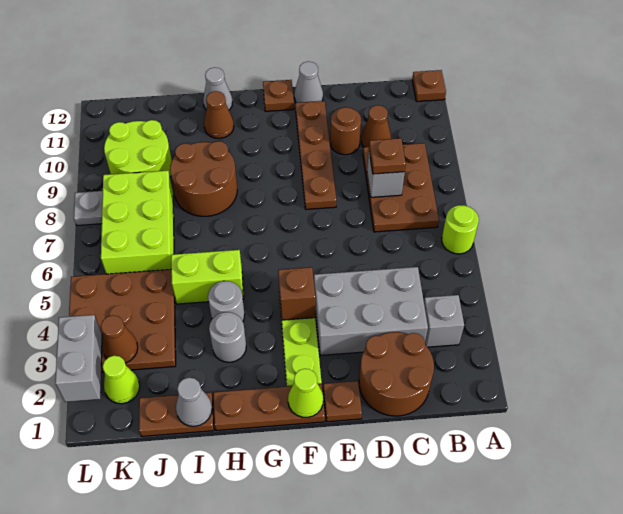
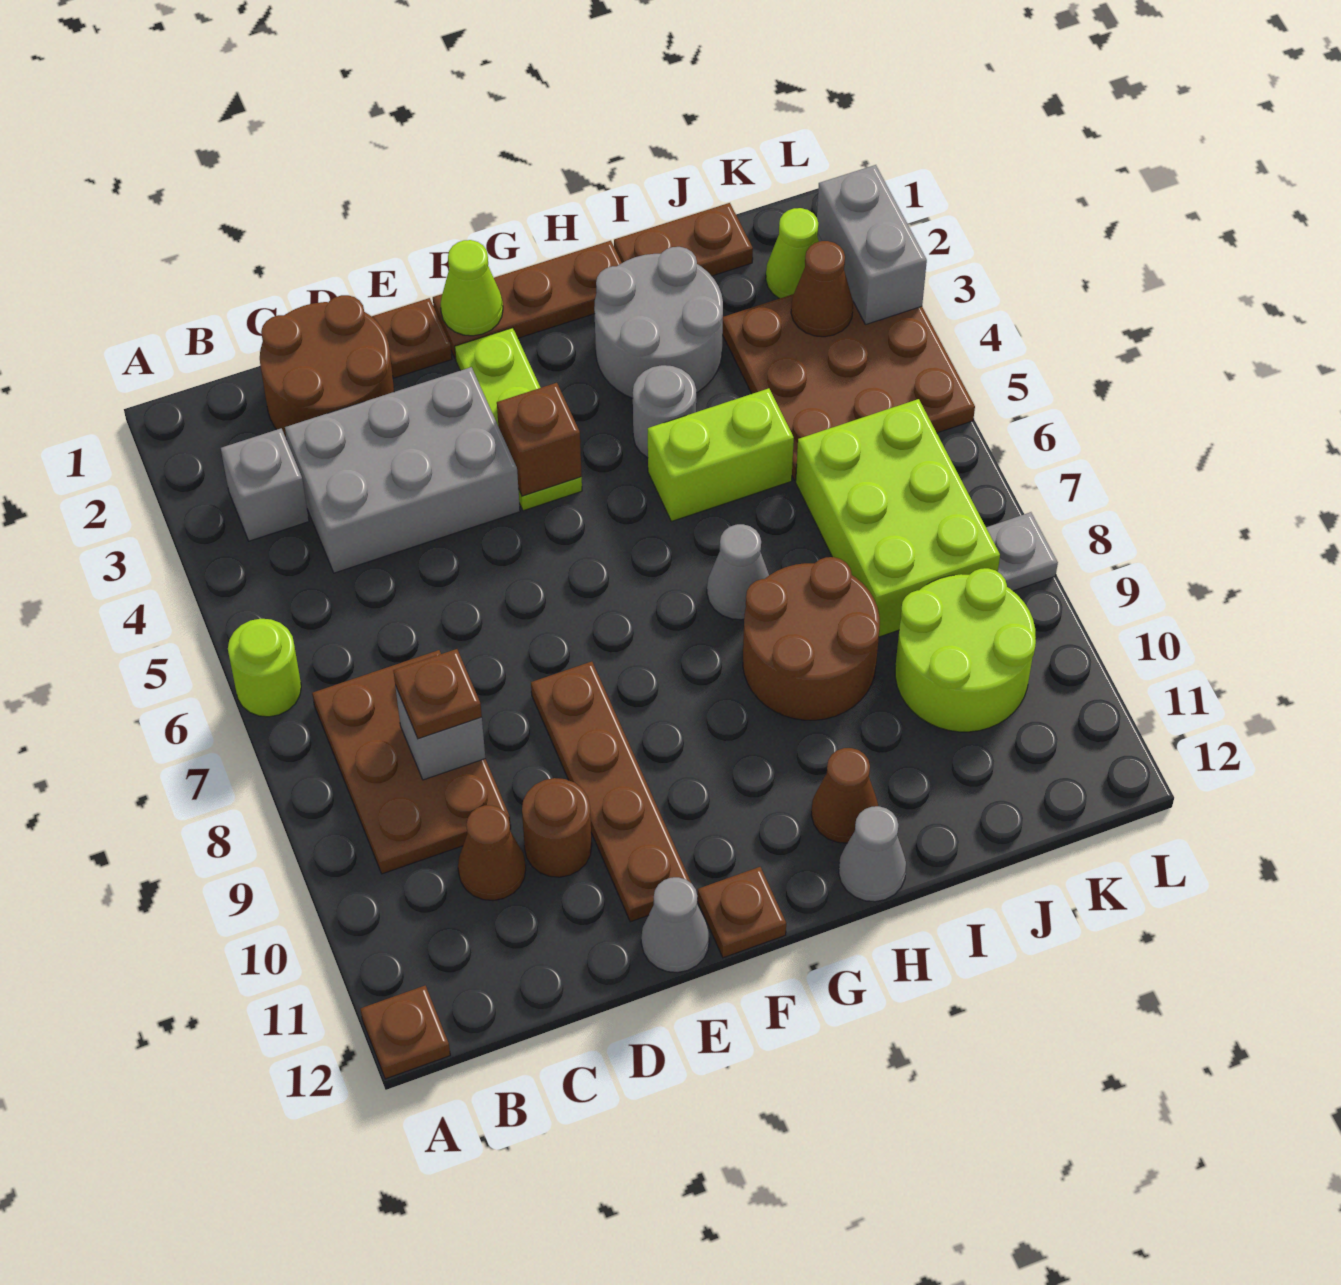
grey 1x1 round brick [209,312,246,362] -> grey 2x2 round brick [594,247,723,398]
grey 1x1 cone [176,378,212,426] -> grey 1x1 cone moved to [707,524,769,620]

